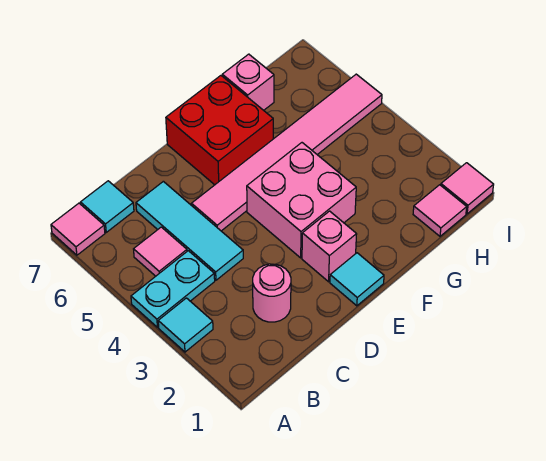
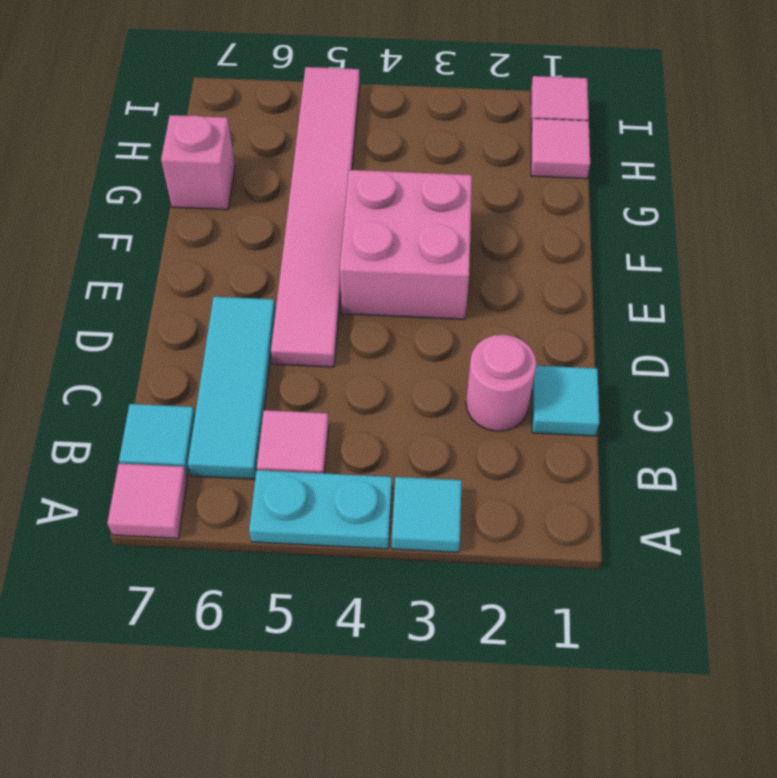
cyan 1x2 plate [131,251,215,327] -> cyan 1x2 plate turned to [249,470,392,549]
cyan 1x3 tile [136,181,243,280] -> cyan 1x3 tile turned to [188,297,276,479]
cyan 1x1 tile [330,253,384,306] -> cyan 1x1 tile moved to [532,366,599,436]
pink 1x1 brick [302,211,357,282] -> none
red 2x2 brick [166,76,273,185] -> none

